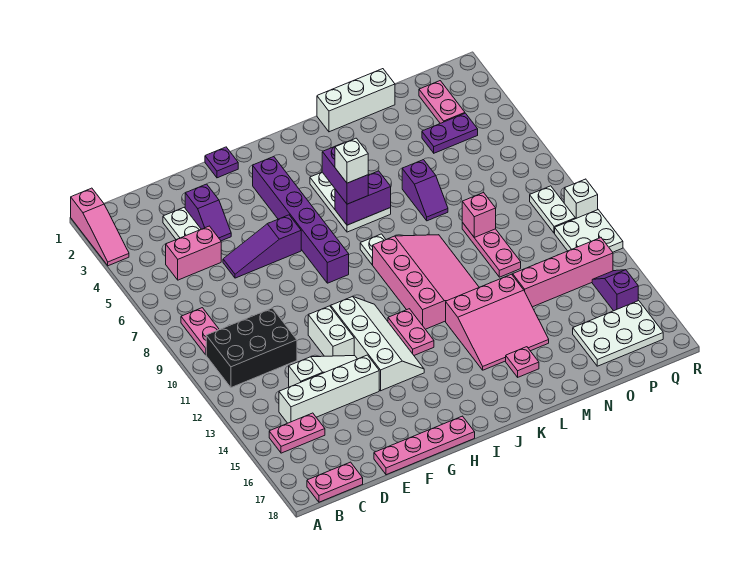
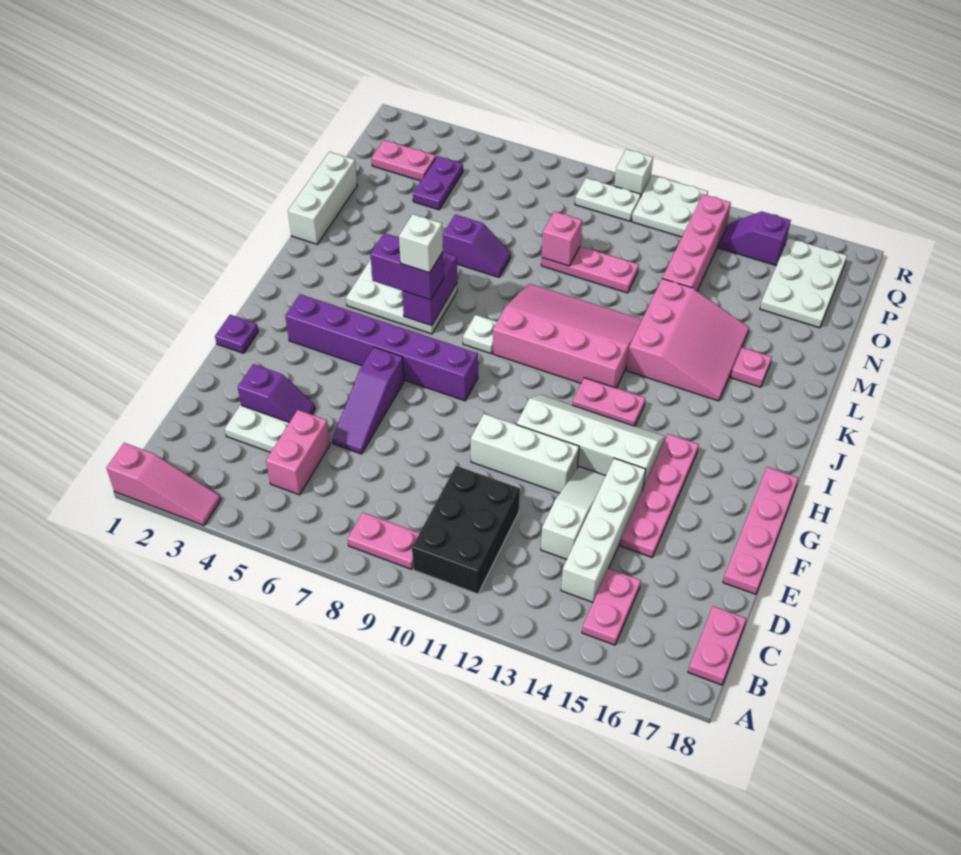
none -> pink 1x4 plate [620,434,699,557]
white 1x2 brick [308,306,354,356] -> white 1x3 brick [471,414,579,493]

